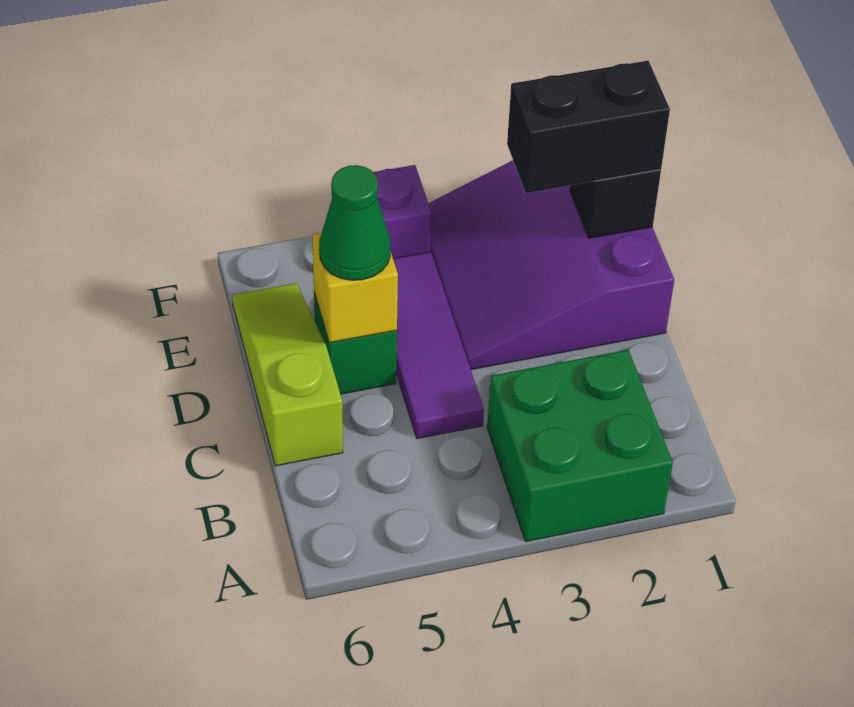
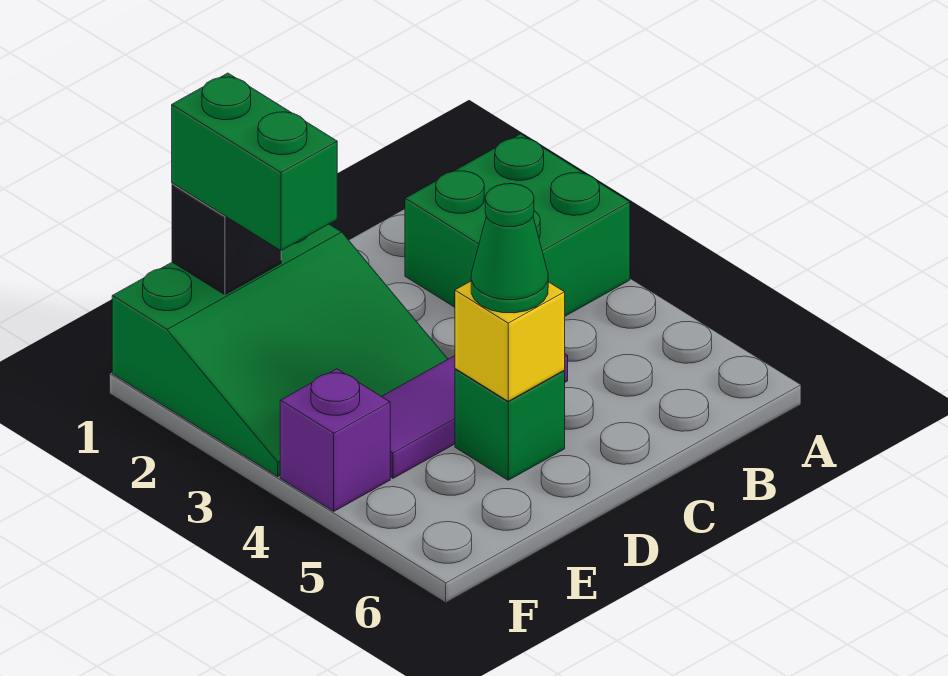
lime 1x3 slope [232,283,343,466] -> none
purple 3x3 slope [428,160,674,370] -> green 3x3 slope [112,224,448,476]
black 1x2 brick [507,61,670,193] -> green 1x2 brick [172,73,337,251]

